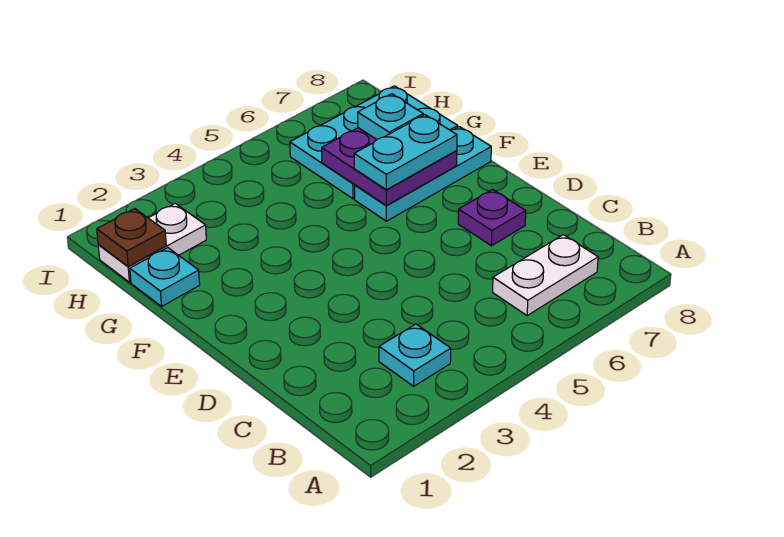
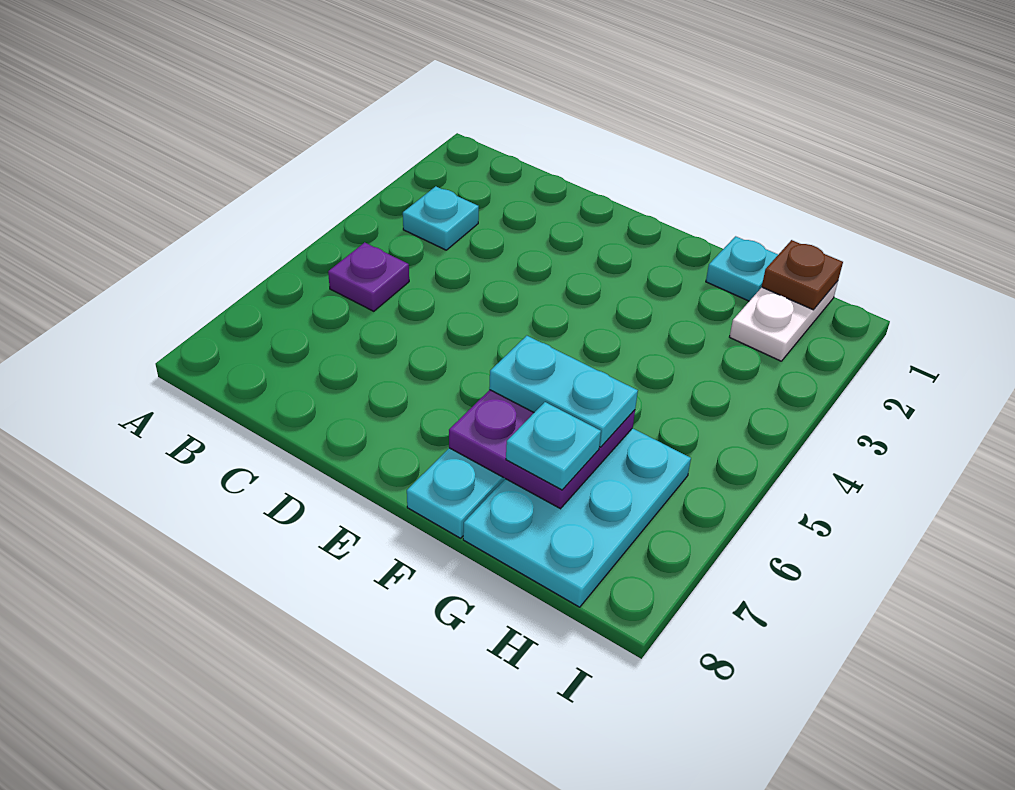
white 1x2 plate [493,235,598,316] -> none
purple 1x1 plate [458,189,526,246] -> purple 1x1 plate moved to [328,242,409,311]
cyan 1x2 plate [354,115,457,190] -> cyan 1x2 plate turned to [489,336,638,447]

